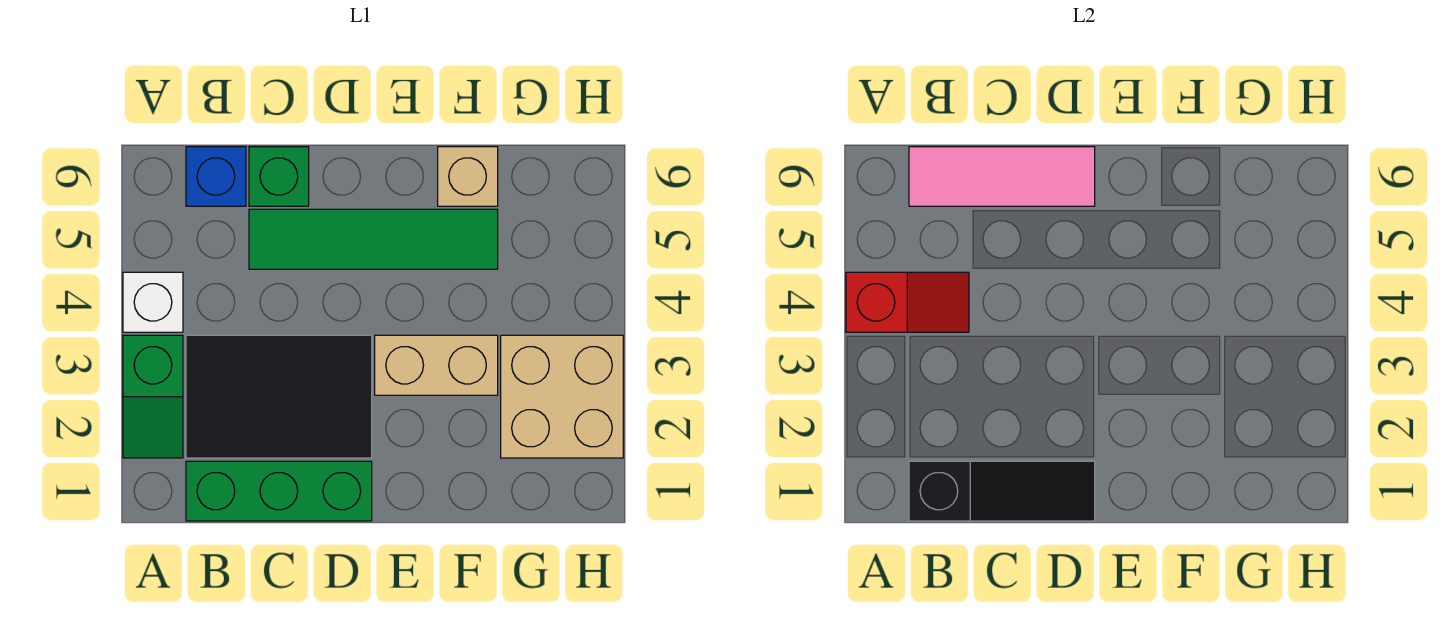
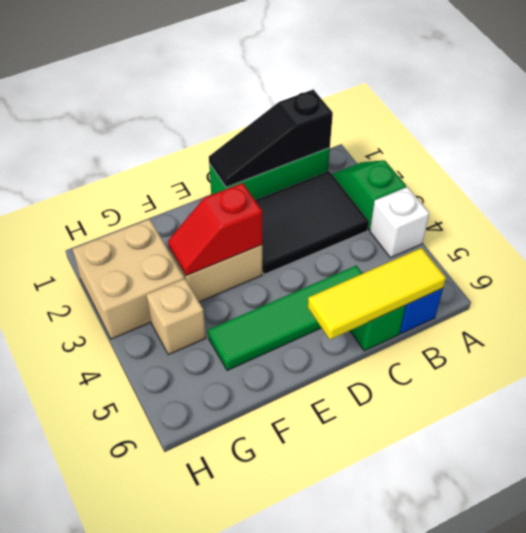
red 1x2 slope [846,272,969,332] -> red 1x2 slope moved to [168,183,262,276]
pink 1x3 tile [909,147,1095,206] -> yellow 1x3 tile [308,248,446,339]
tan 1x1 brick [438,147,498,206] -> tan 1x1 brick moved to [146,278,206,355]

